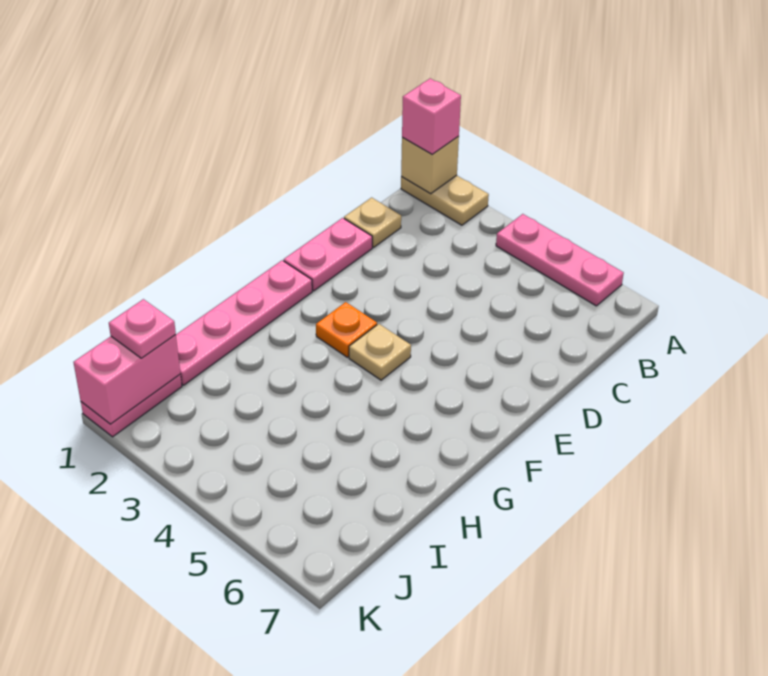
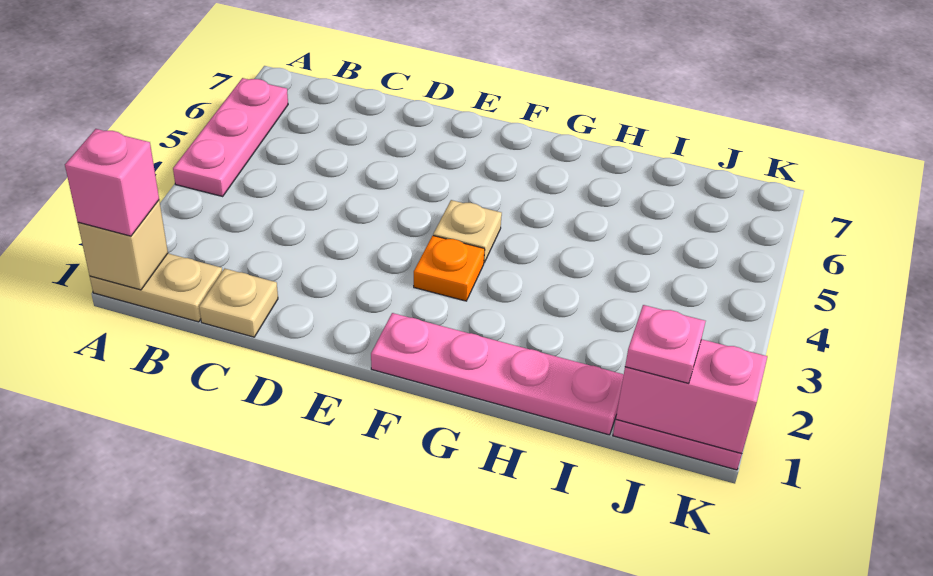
tan 1x2 plate [401,175,489,225] -> tan 1x2 plate turned to [90,254,222,322]
pink 1x2 plate [284,218,372,291] -> none

